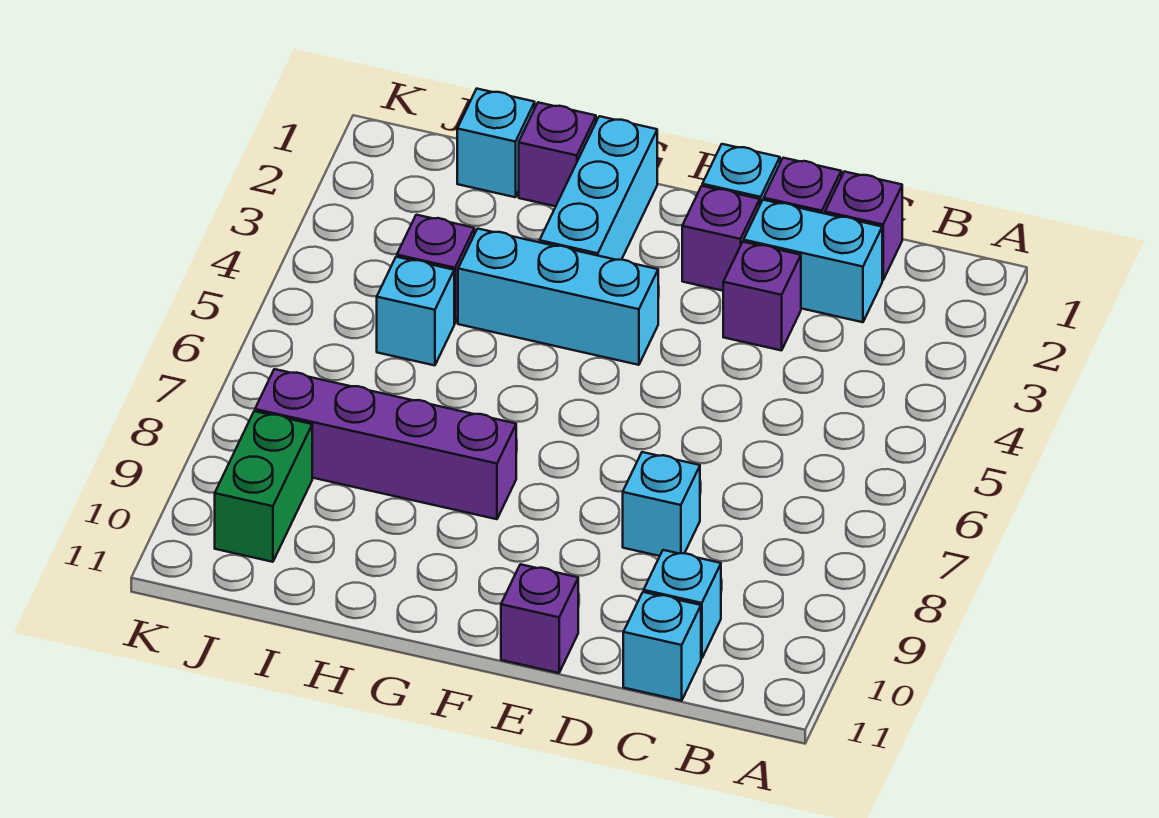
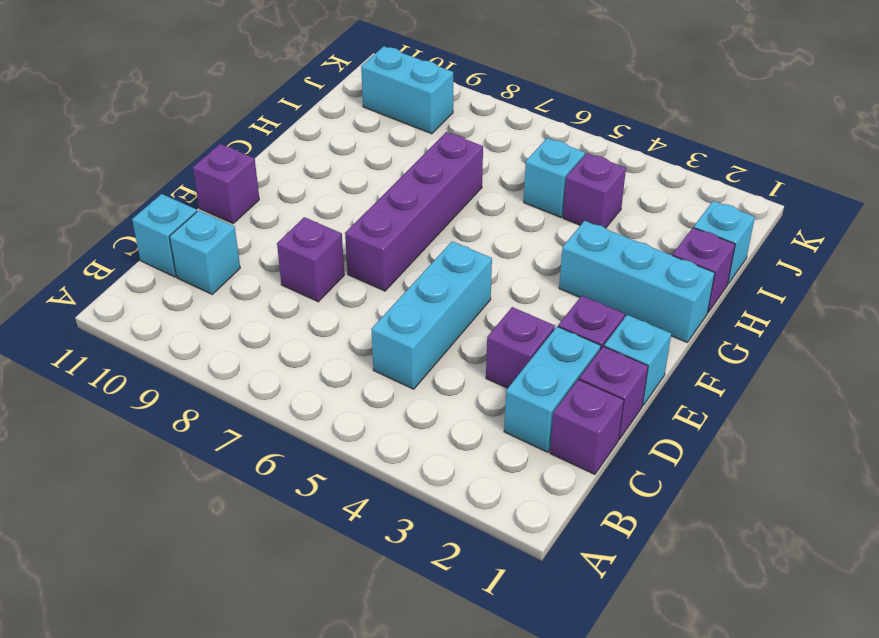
cyan 1x1 brick [623,452,700,556] -> purple 1x1 brick [277,217,344,302]
cyan 1x3 brick [458,229,658,365] -> cyan 1x3 brick moved to [371,241,492,389]
purple 1x4 brick [255,369,516,519] -> purple 1x4 brick moved to [345,132,483,291]
green 1x2 brick [215,411,312,562] -> cyan 1x2 brick [361,46,453,134]

